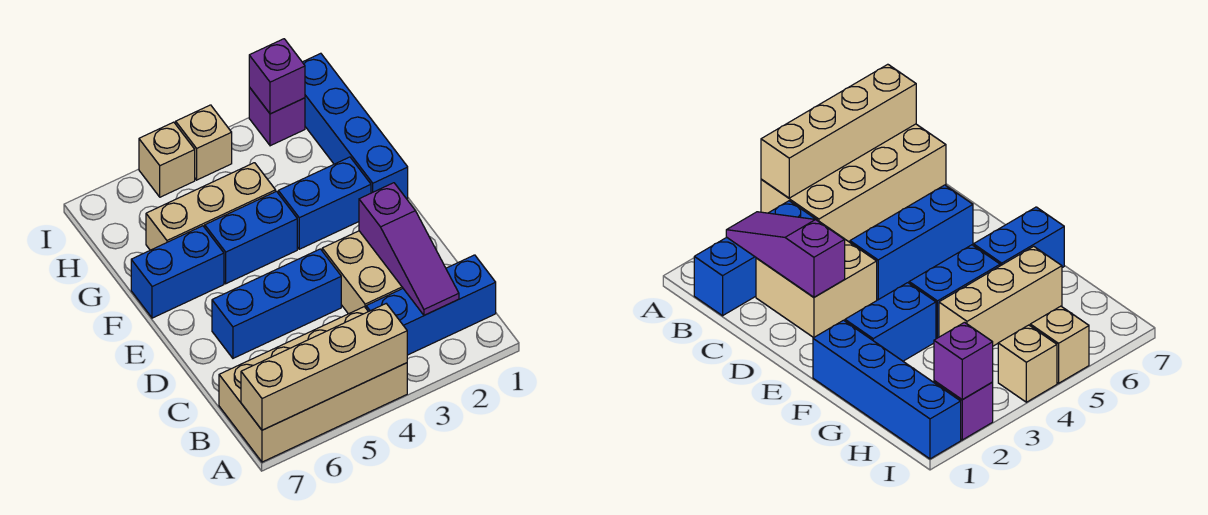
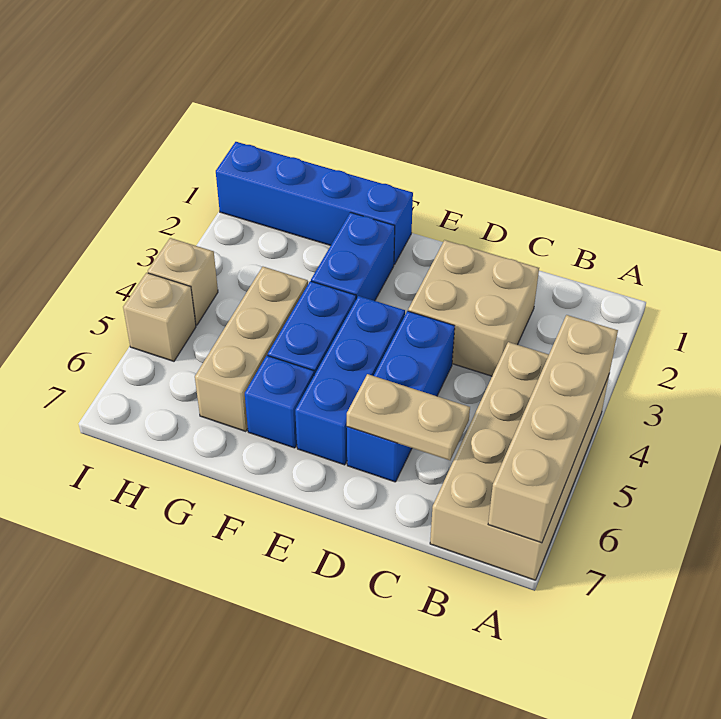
blue 1x3 brick [366,255,496,355] -> blue 1x3 brick moved to [295,296,405,465]
purple 1x3 slope [359,183,459,315] -> none
none -> tan 1x2 plate [347,374,470,460]
blue 1x2 brick [131,226,224,318] -> blue 1x1 brick [245,356,314,448]
purple 1x1 brick [249,87,305,146] -> none
purple 1x1 brick [249,39,305,114] -> none

